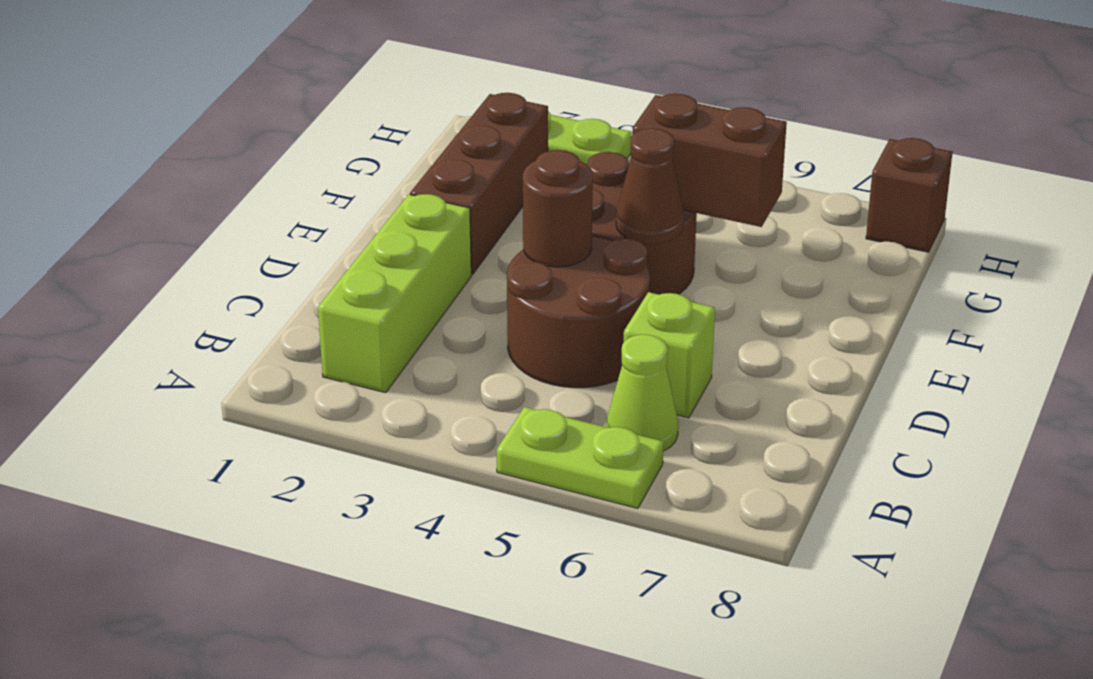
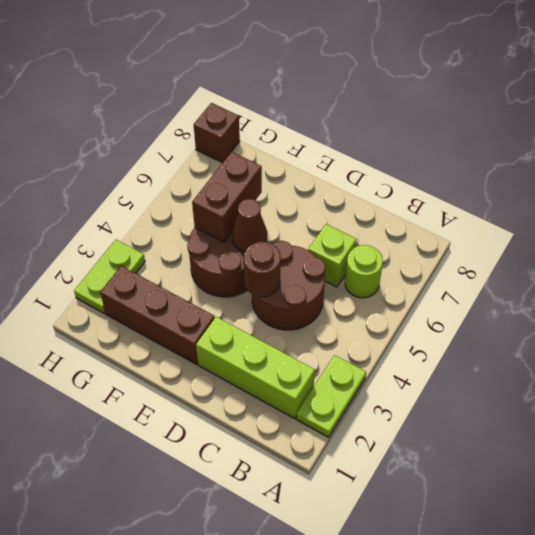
lime 1x2 plate [496,407,664,508] -> lime 1x2 plate moved to [296,355,366,437]
lime 1x1 cone [606,335,678,451] -> lime 1x1 round brick [345,245,383,298]

